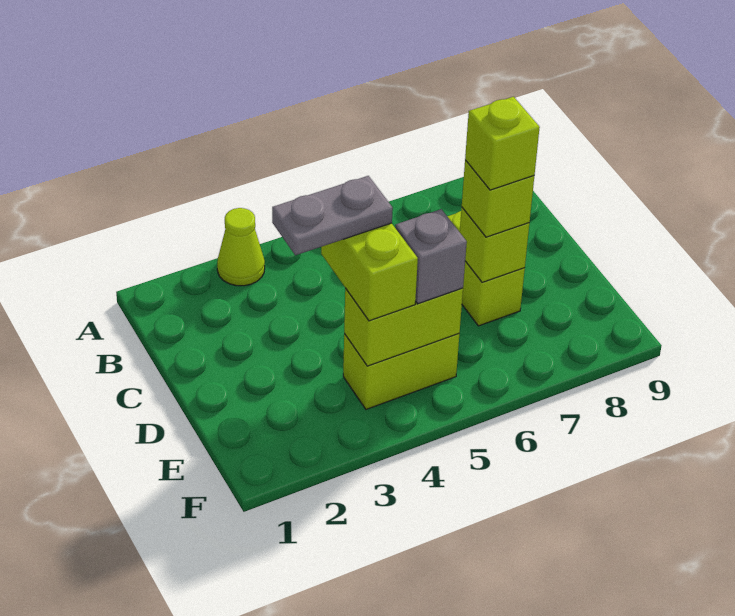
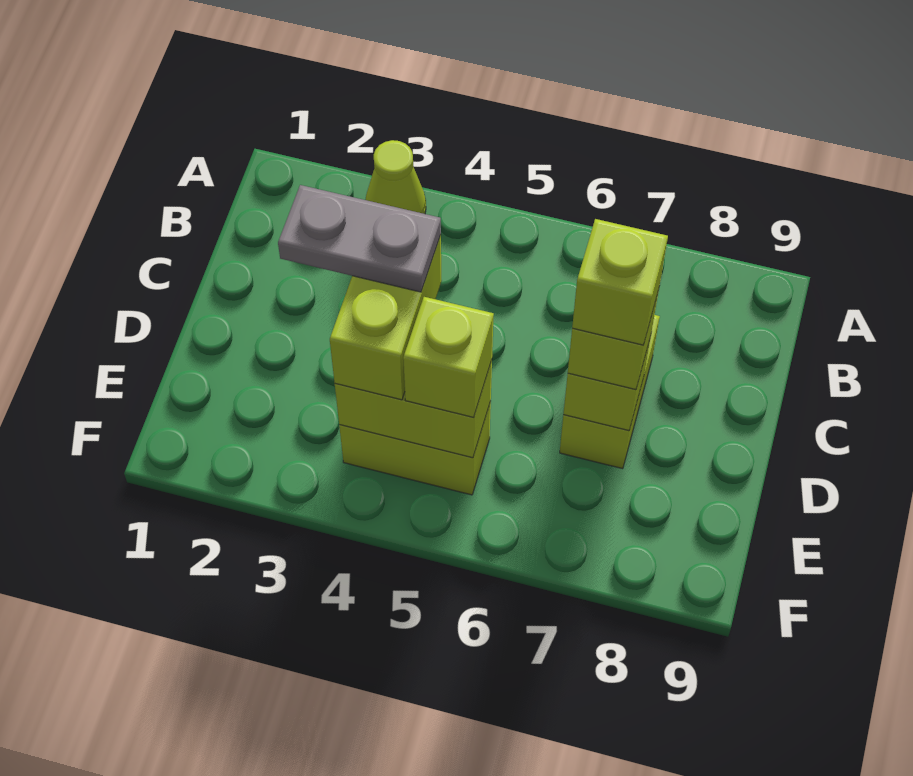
grey 1x1 brick [395,209,467,304] -> lime 1x1 brick [403,297,494,417]

